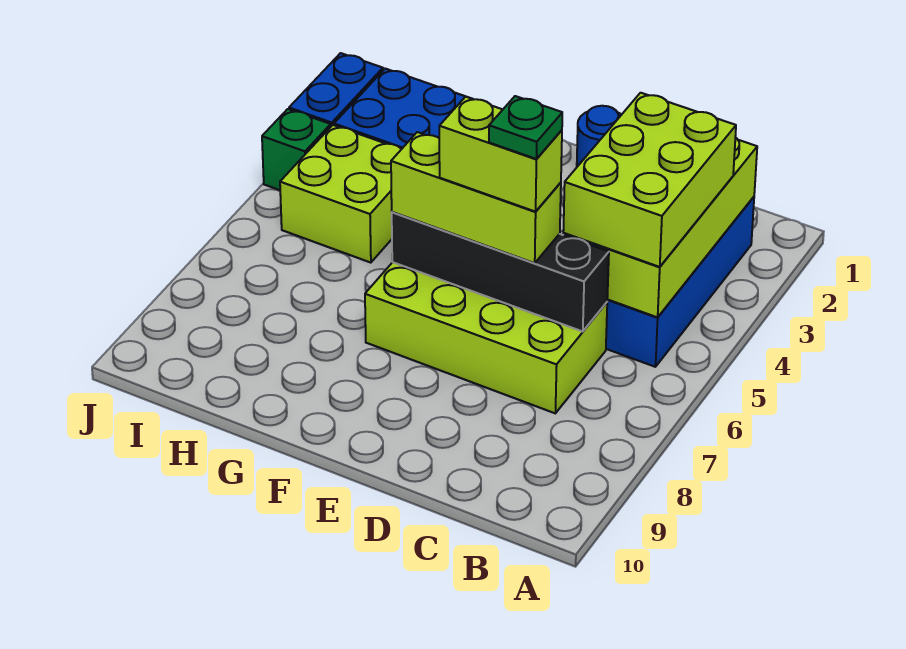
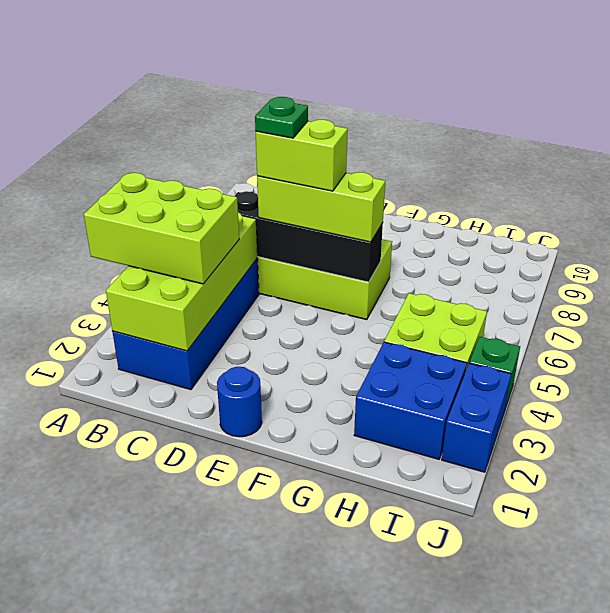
lime 2x3 brick [563,93,736,267] -> lime 2x3 brick turned to [84,173,239,284]

